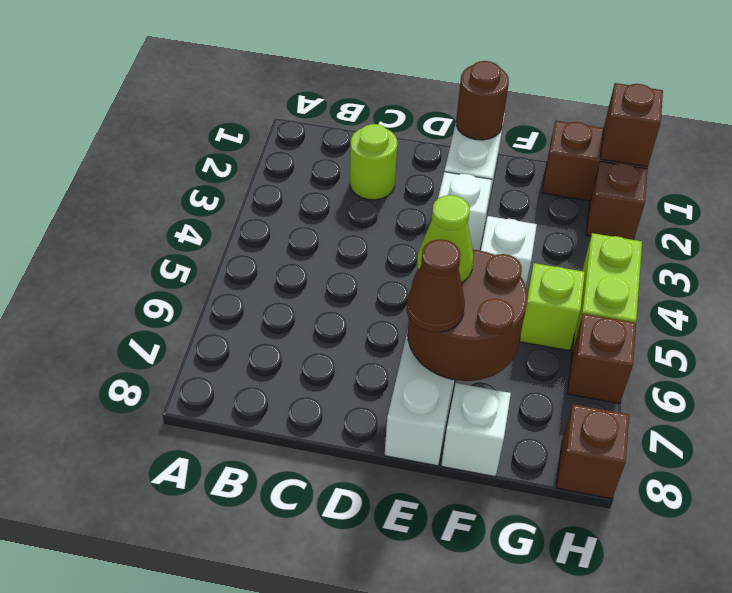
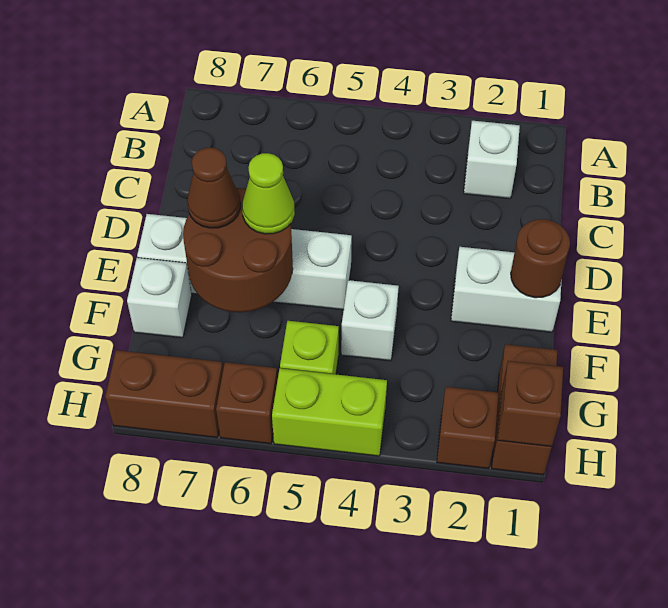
lime 1x1 round brick [350,124,397,200] -> none
white 1x1 brick [438,172,492,251] -> white 1x1 brick moved to [464,121,520,198]
brown 1x1 brick [557,404,629,499] -> brown 1x2 brick [105,350,223,438]

